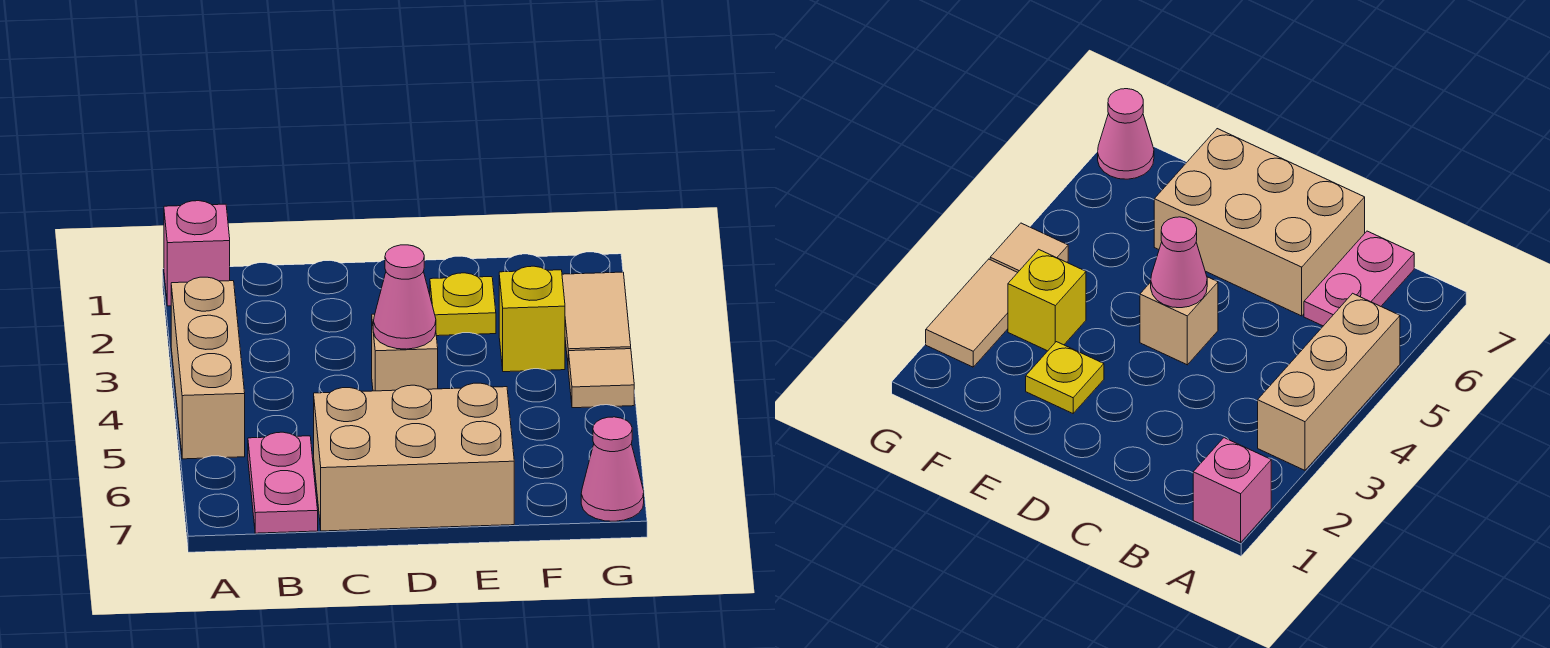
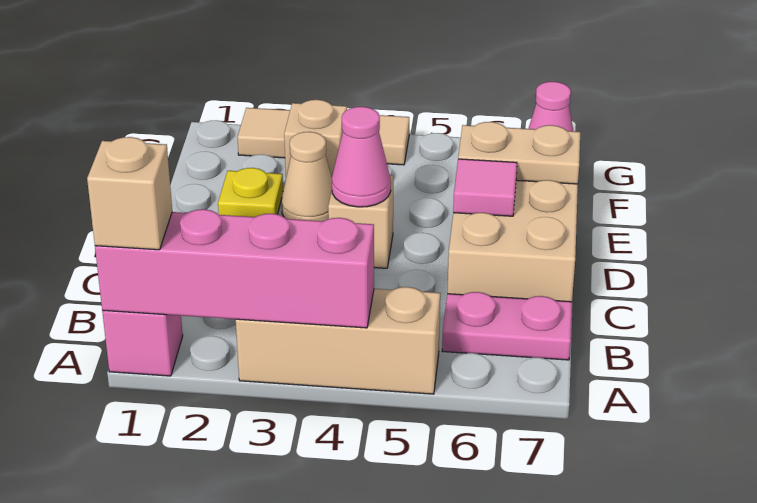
none -> pink 1x4 brick [95,209,374,328]
none -> tan 1x1 brick [87,137,172,250]
none -> pink 1x1 tile [453,159,517,216]
none -> tan 1x1 cone [282,132,332,221]
none -> tan 1x2 plate [458,122,580,184]
yellow 1x1 brick [499,266,565,372] -> tan 1x1 brick [284,100,347,177]

